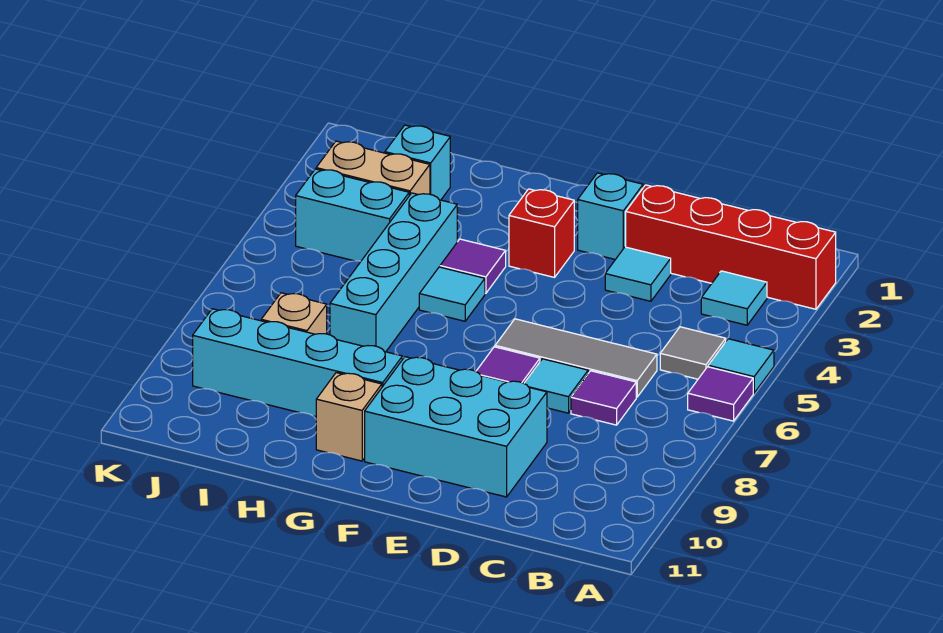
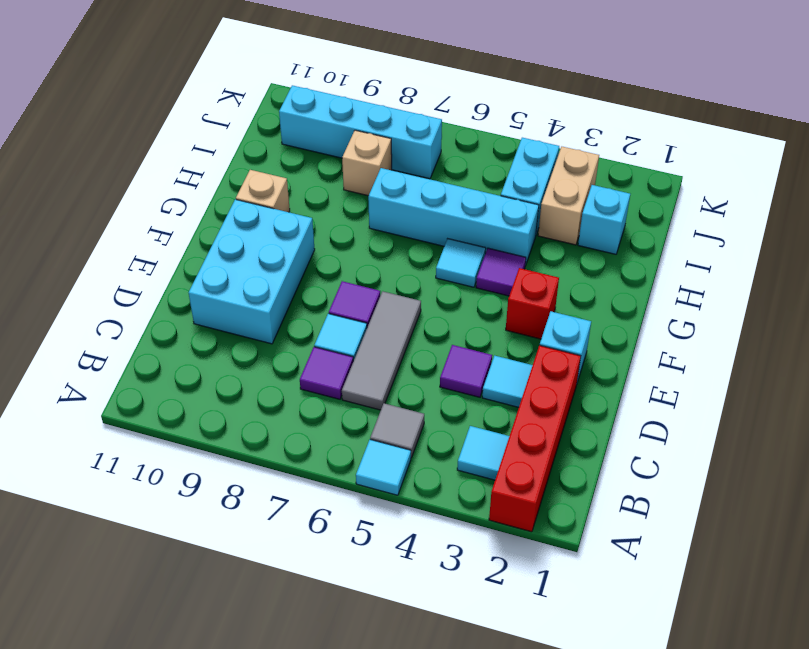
purple 1x1 tile [688,367,753,421] -> purple 1x1 tile moved to [440,345,492,397]
cyan 1x4 brick [193,309,402,417] -> cyan 1x4 brick turned to [279,85,442,179]

